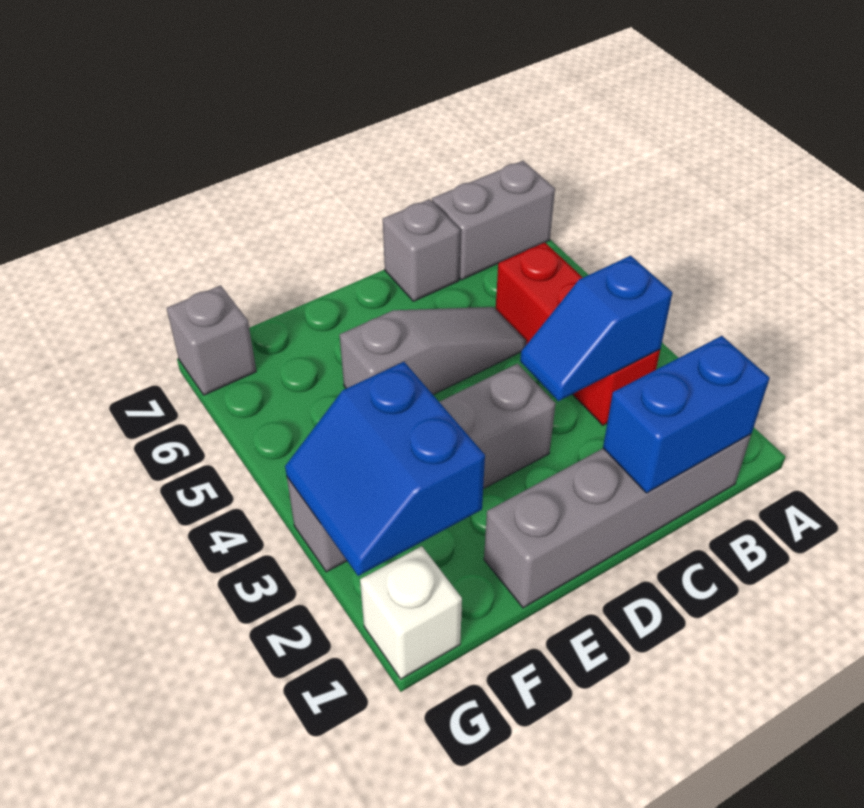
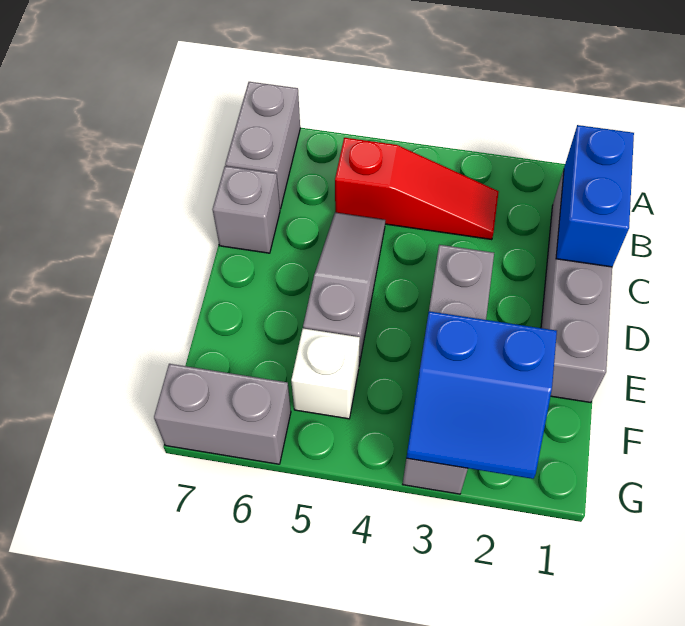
red 1x3 brick [496,243,660,425] -> red 1x3 slope [335,138,499,240]
blue 1x2 slope [520,256,673,401] -> none
white 1x1 brick [360,546,462,679] -> white 1x1 brick moved to [291,329,360,419]
grey 1x1 brick [167,285,256,395] -> grey 1x2 brick [154,364,291,464]

